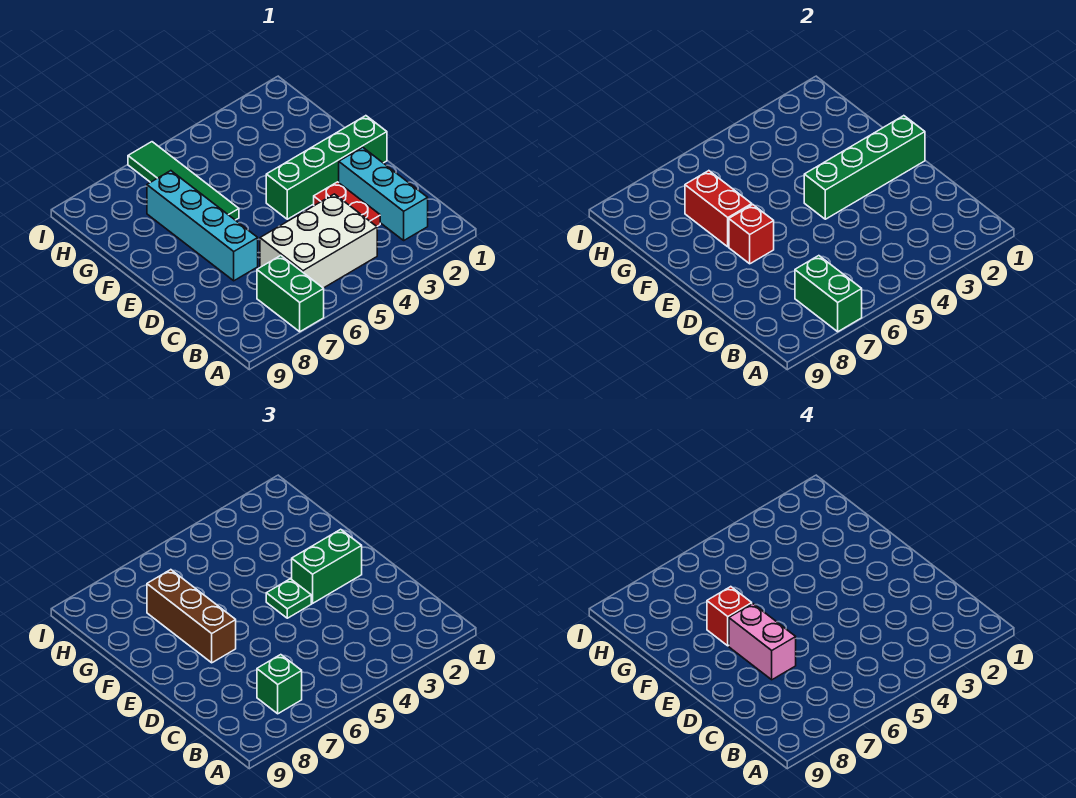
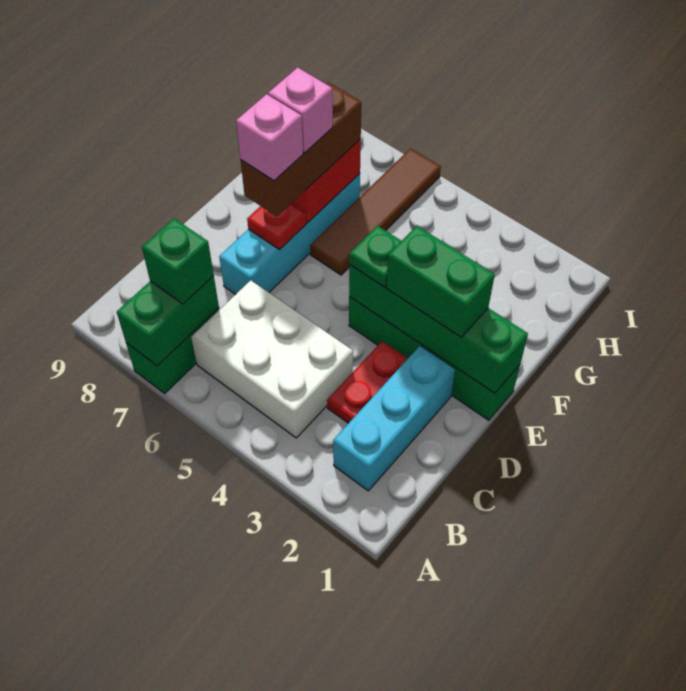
pink 1x2 brick [729,604,796,680] -> pink 1x1 brick [236,94,303,181]
red 1x1 brick [729,205,774,264] -> red 1x1 plate [247,204,306,250]
green 1x4 tile [128,142,239,220] -> brown 1x4 tile [310,148,441,275]
red 1x1 brick [707,587,752,646] -> pink 1x1 brick [268,67,333,153]

